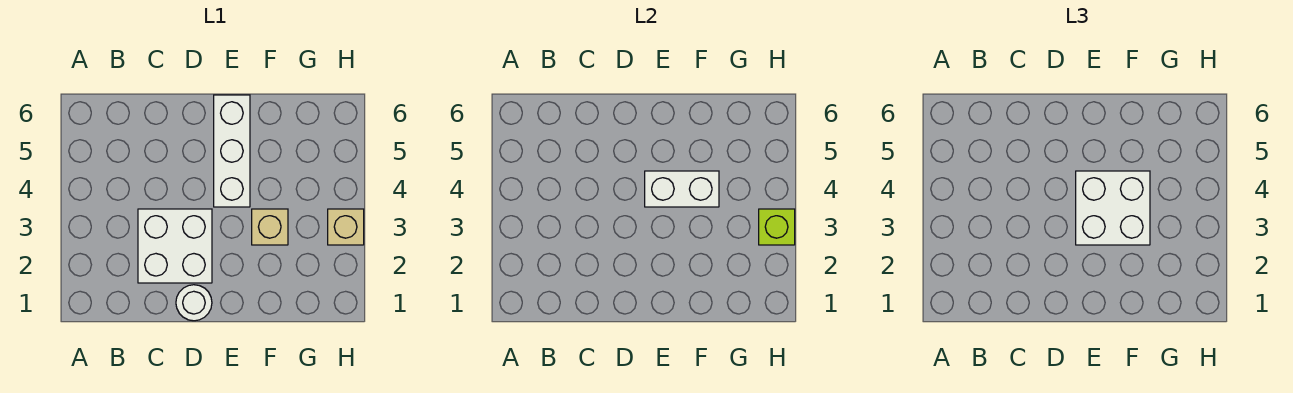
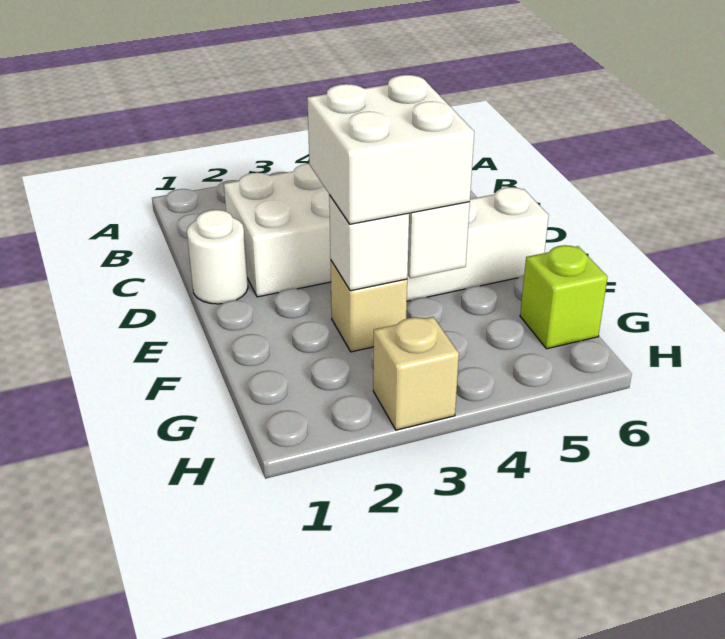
none -> white 1x1 brick [329,195,409,291]
lime 1x1 brick [759,209,795,245] -> lime 1x1 brick moved to [520,245,608,349]

